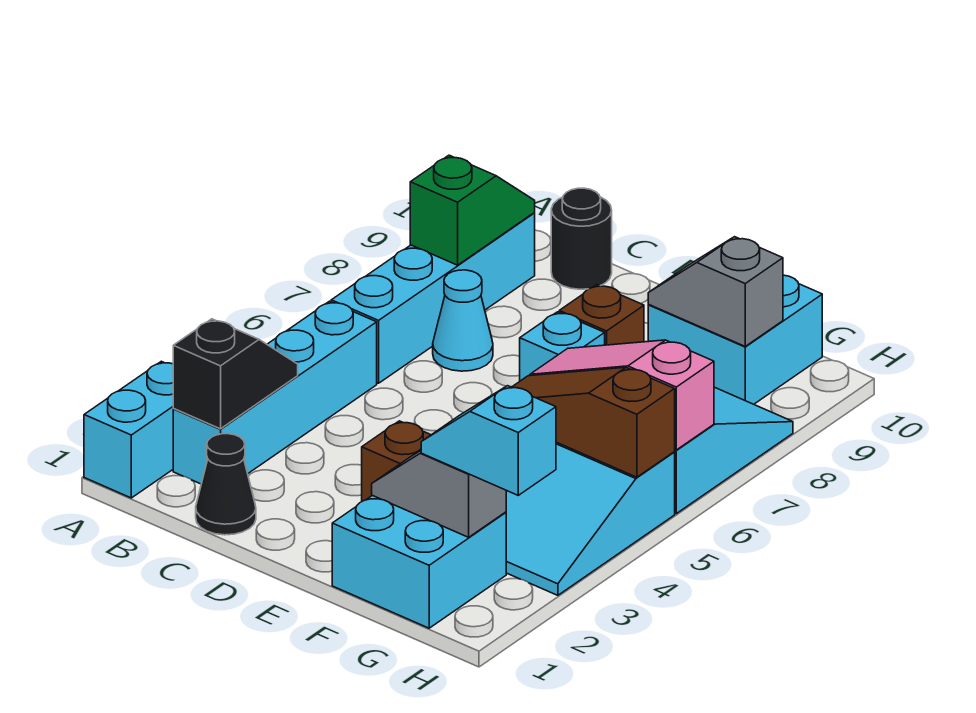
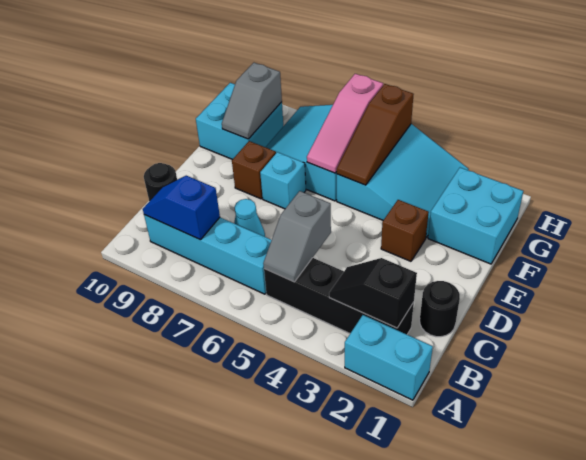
cyan 1x4 brick [173,301,377,484] -> black 1x4 brick [264,258,414,334]
green 1x2 slope [410,155,535,265] -> blue 1x2 slope [143,176,220,240]
black 1x1 cone [196,434,256,535] -> black 1x1 round brick [420,281,460,337]
grey 1x2 slope [372,451,506,537] -> grey 1x2 slope moved to [263,191,331,282]
cyan 1x2 slope [421,386,556,495] -> none

